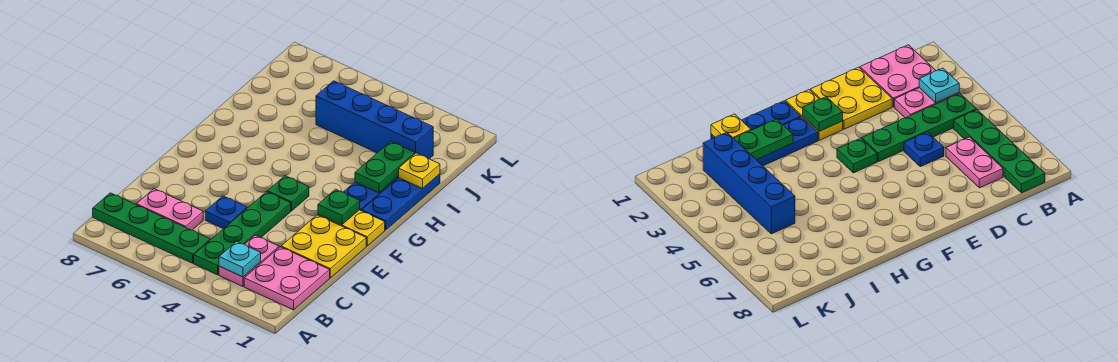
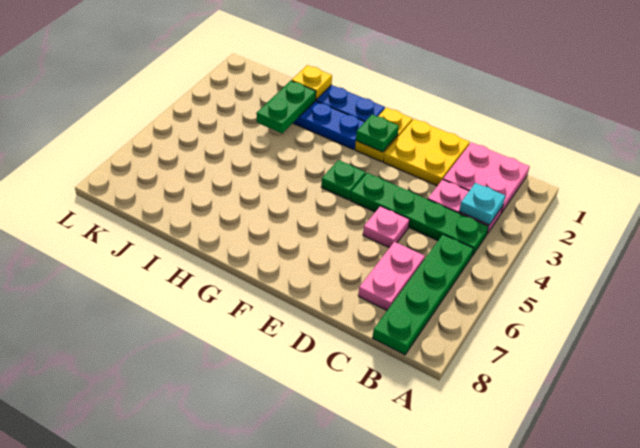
blue 1x1 plate [205,196,247,229] -> pink 1x1 plate [363,206,410,248]
green 1x2 plate [355,142,415,193] -> green 1x2 plate turned to [256,81,316,133]
blue 1x4 brick [316,81,433,159] -> none

